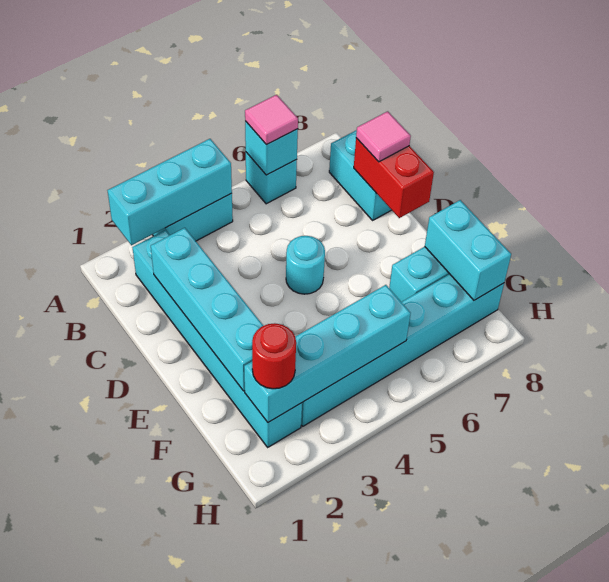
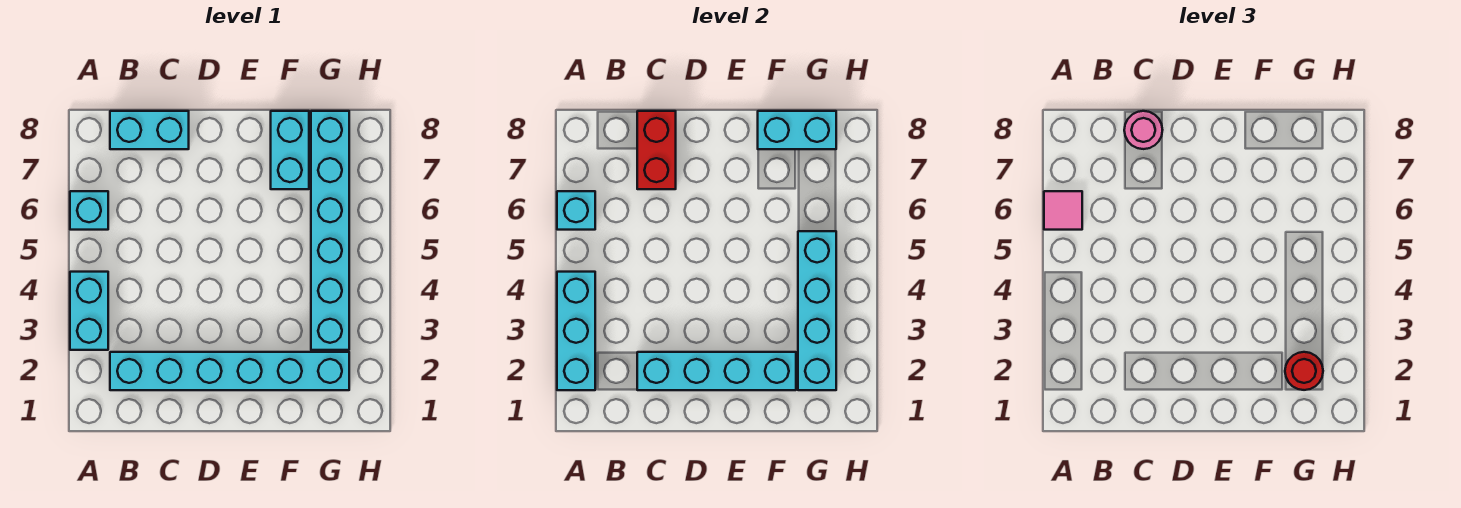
red 1x2 brick [354,138,434,218] -> red 1x2 brick turned to [637,111,676,189]
pink 1x1 tile [356,111,411,162] -> pink 1x1 round brick [1124,111,1162,149]
cyan 1x1 round brick [286,236,325,294] -> none

